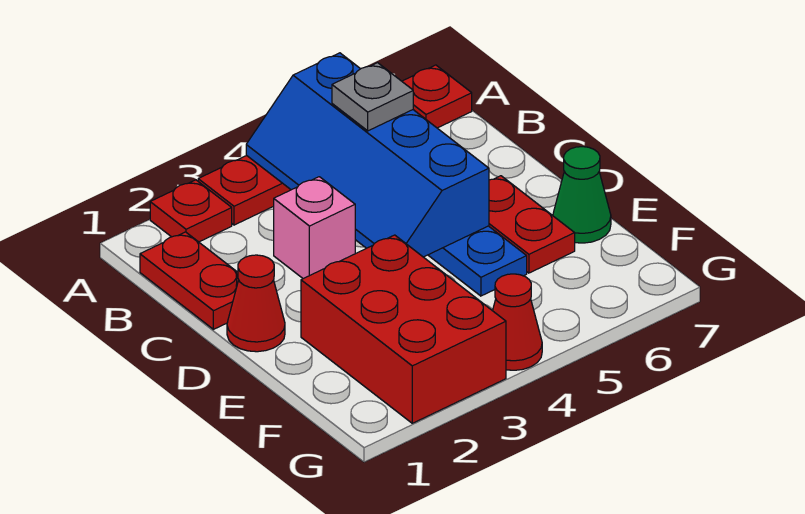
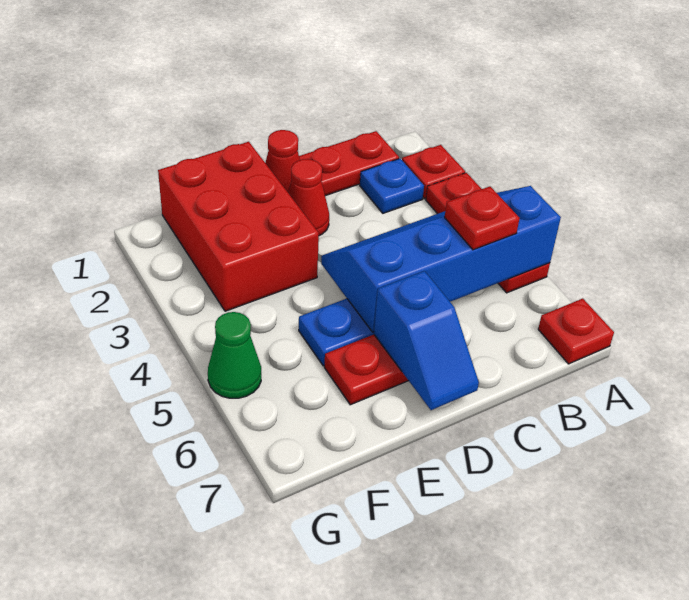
none -> blue 1x1 plate [360,158,424,213]
grey 1x1 plate [332,63,413,131] -> red 1x1 plate [445,187,520,250]
pink 1x1 brick [274,177,355,279] -> none
none -> blue 1x2 slope [374,271,479,410]
red 2x3 brick [301,235,506,423] -> red 2x3 brick turned to [158,142,319,311]
green 1x1 cone [553,147,611,243] -> green 1x1 cone moved to [208,312,261,398]
red 1x1 cone [493,274,542,370] -> red 1x1 cone moved to [288,159,329,236]

